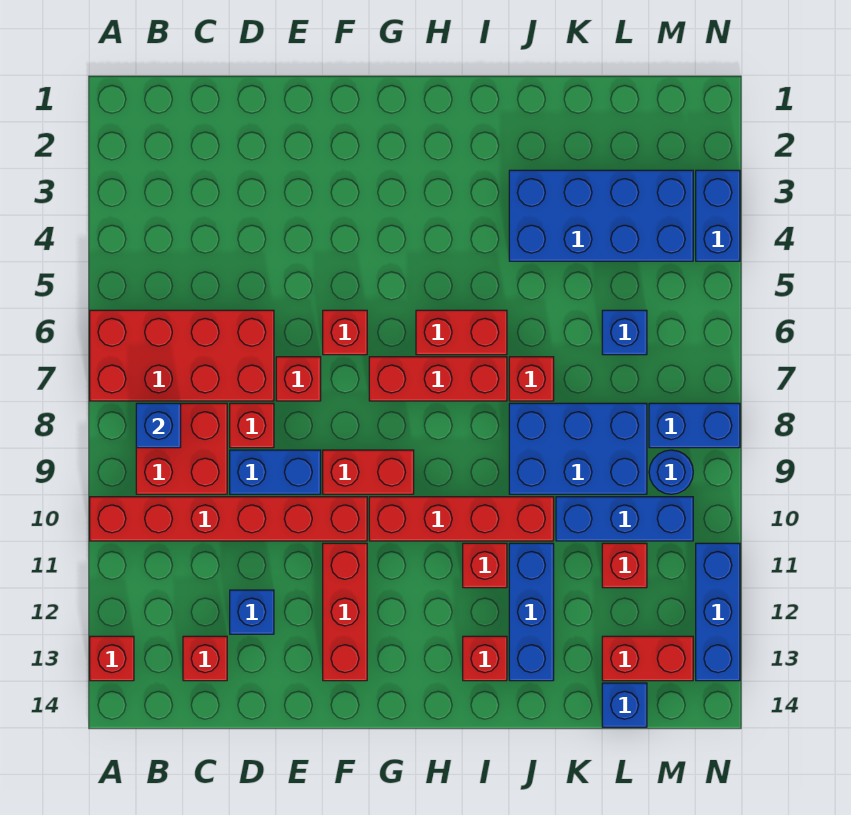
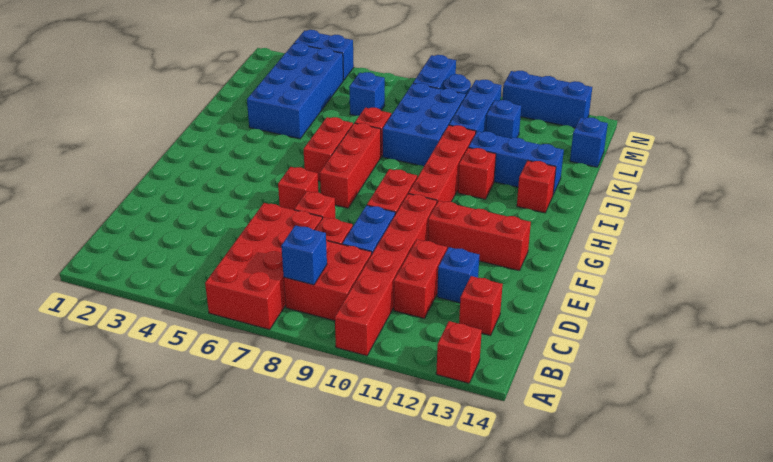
red 1x1 brick [602,543,647,588] -> blue 1x1 brick [486,100,521,138]
red 1x2 brick [602,636,693,681] -> red 1x2 brick moved to [394,240,447,318]

